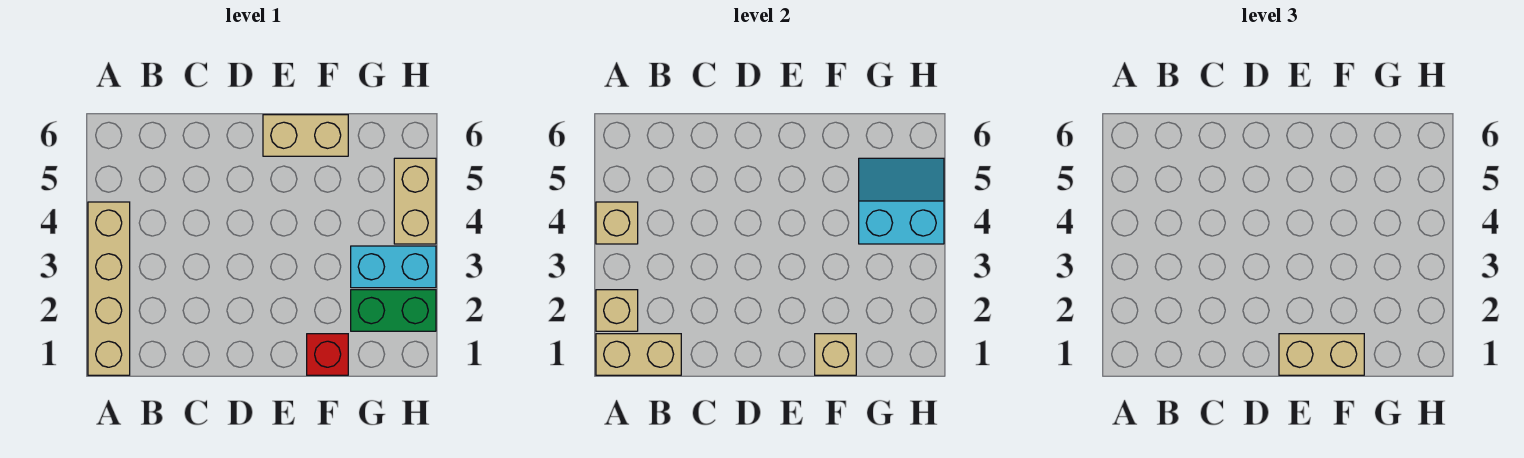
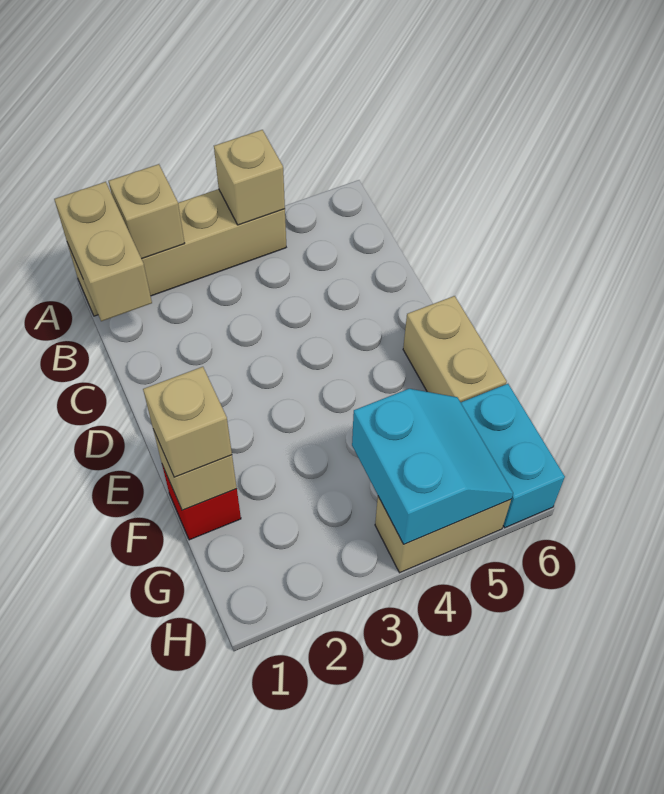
tan 1x2 brick [1279,334,1364,375] -> tan 1x1 brick [143,367,232,477]
green 1x2 brick [351,290,436,331] -> none
cyan 1x2 brick [351,246,436,288] -> cyan 1x2 brick moved to [461,384,565,528]

